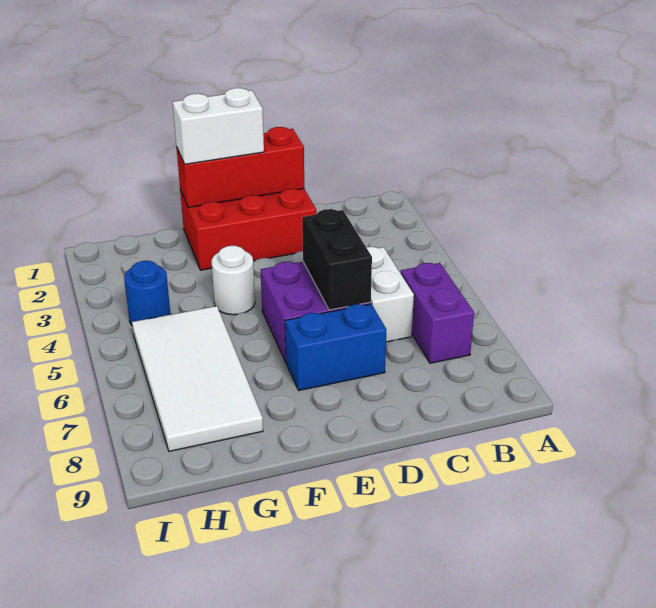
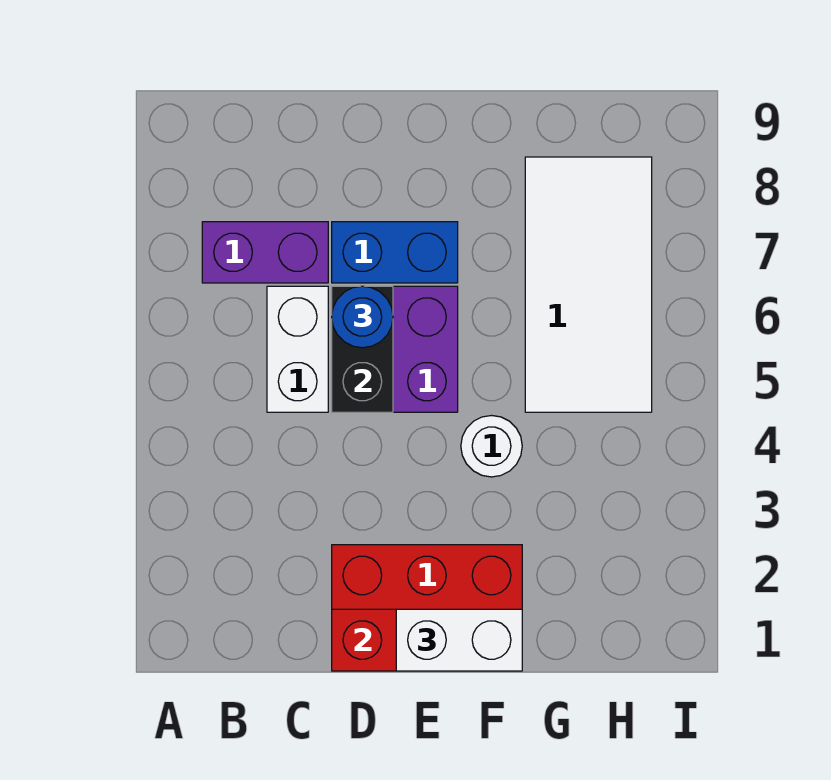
purple 1x2 brick [400,263,474,363] -> purple 1x2 brick turned to [202,222,328,283]
blue 1x1 round brick [124,261,171,325] -> blue 1x1 round brick moved to [332,286,393,348]

